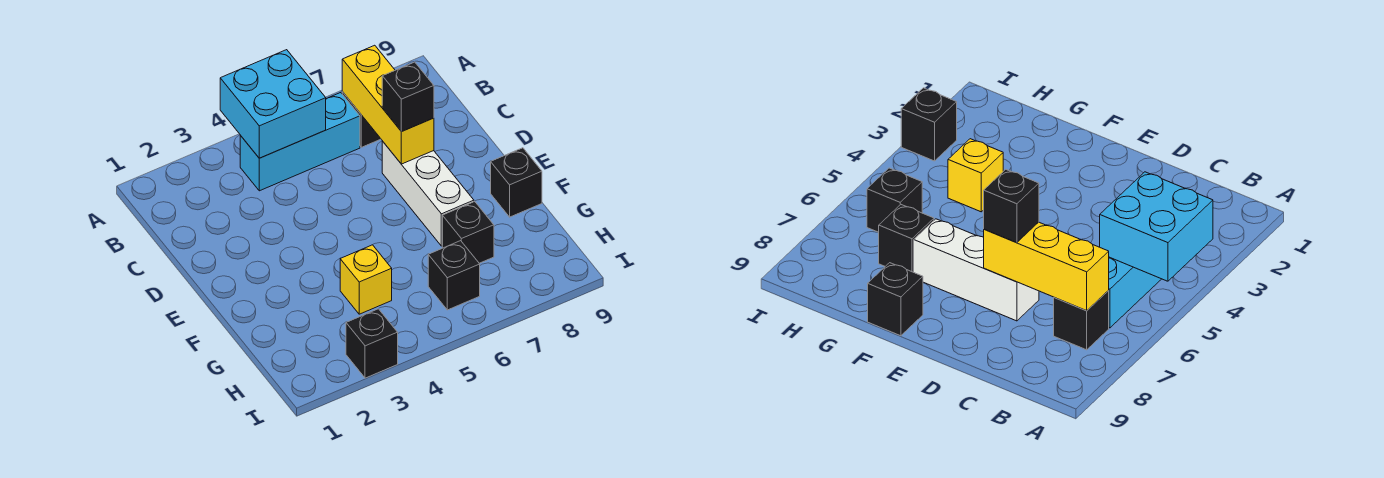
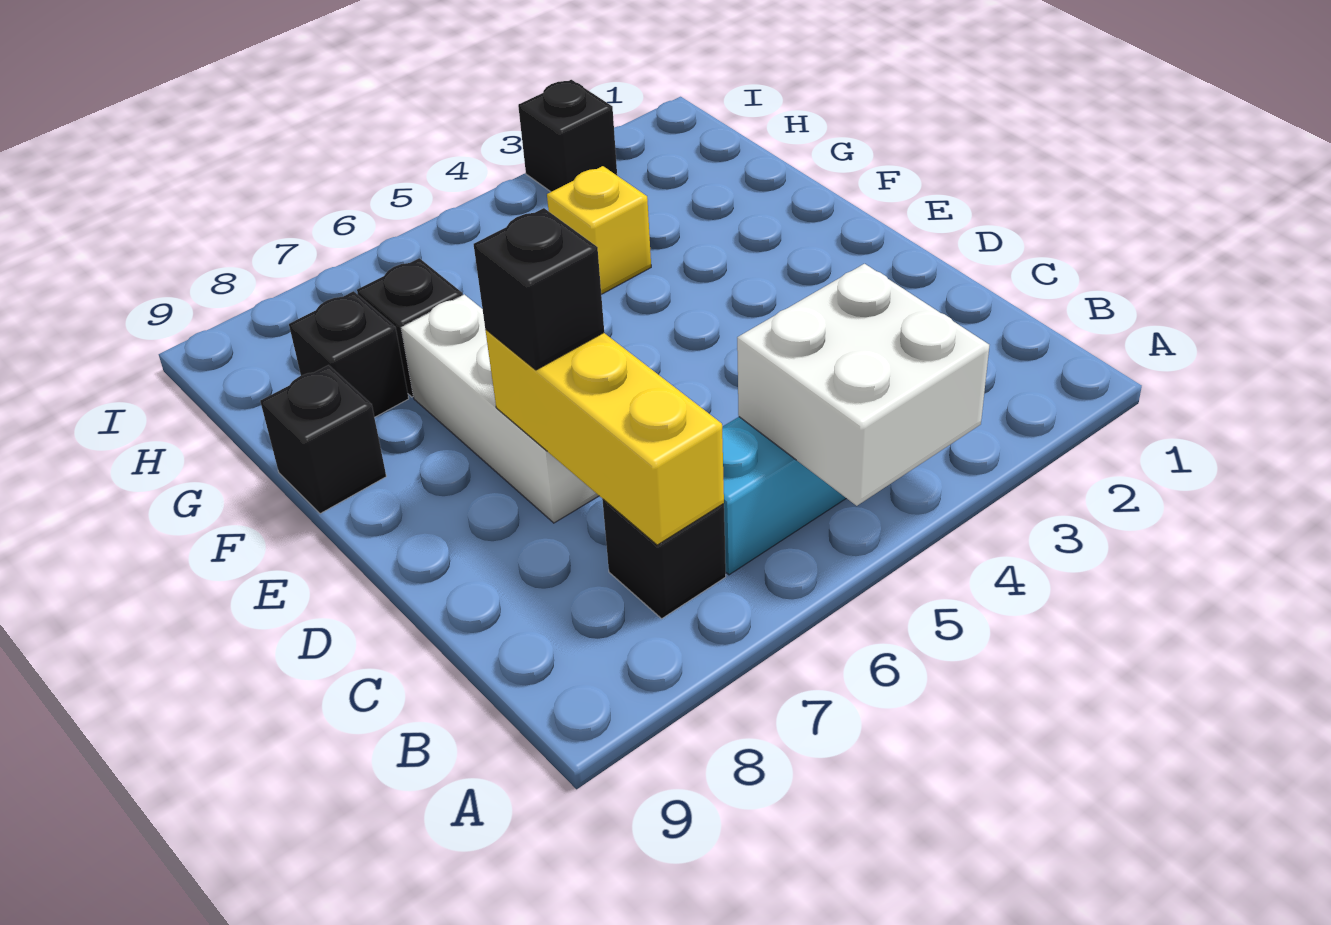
cyan 2x2 brick [220,50,326,158] -> white 2x2 brick [737,264,989,506]
black 1x1 brick [428,241,480,310] -> black 1x1 brick moved to [289,291,409,417]

